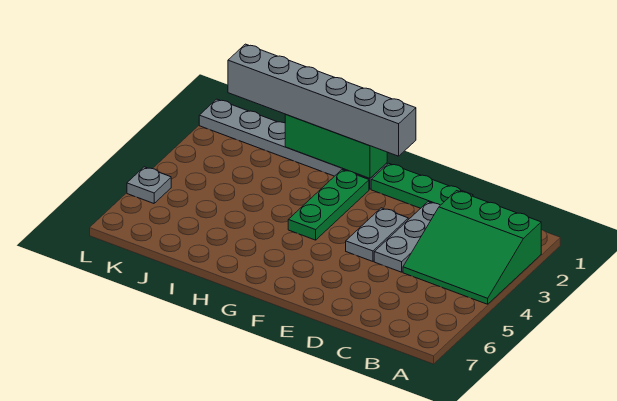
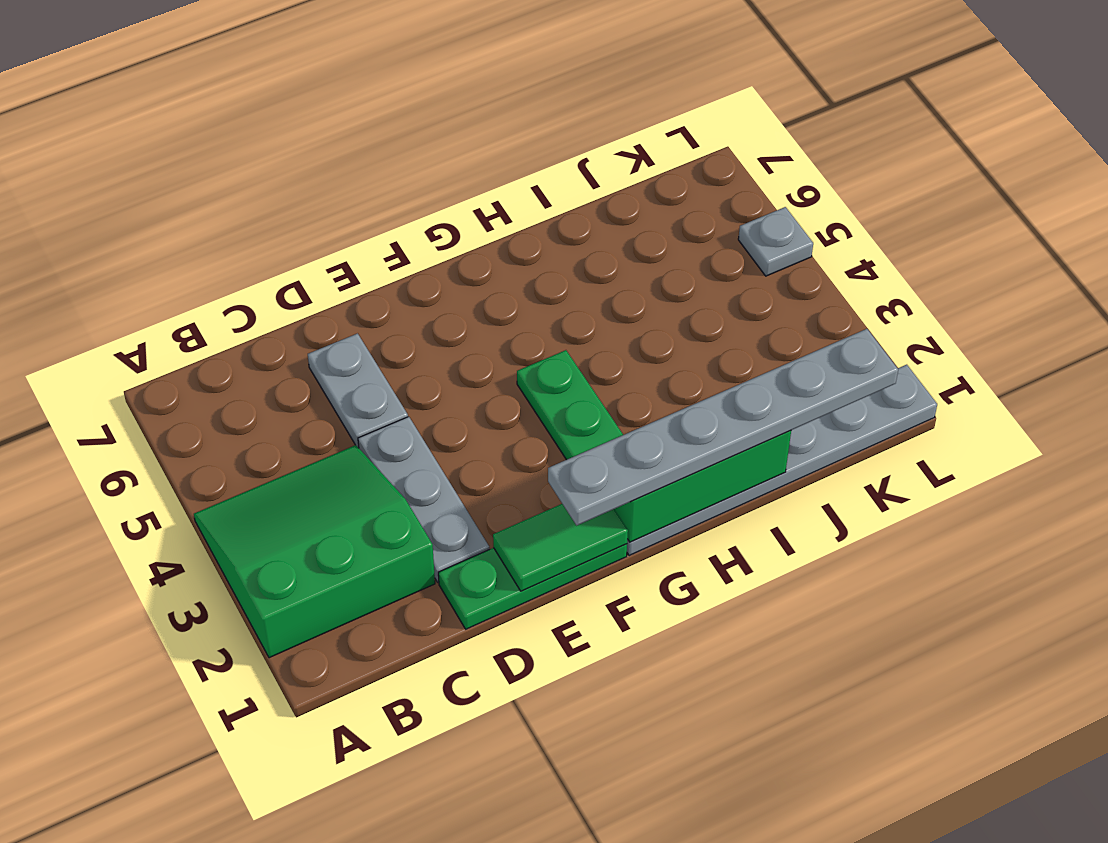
none -> green 1x2 tile [493,504,628,591]
grey 1x2 plate [346,208,408,261] -> grey 1x2 plate moved to [308,333,408,448]
grey 1x6 brick [228,44,416,156] -> grey 1x6 plate [548,329,898,525]

